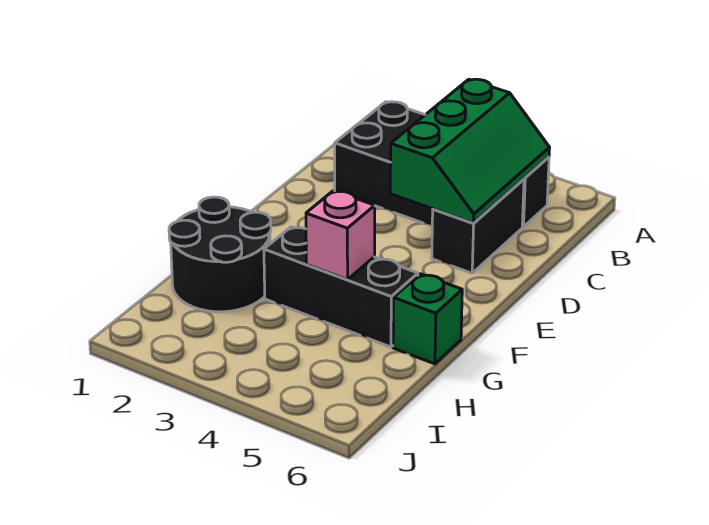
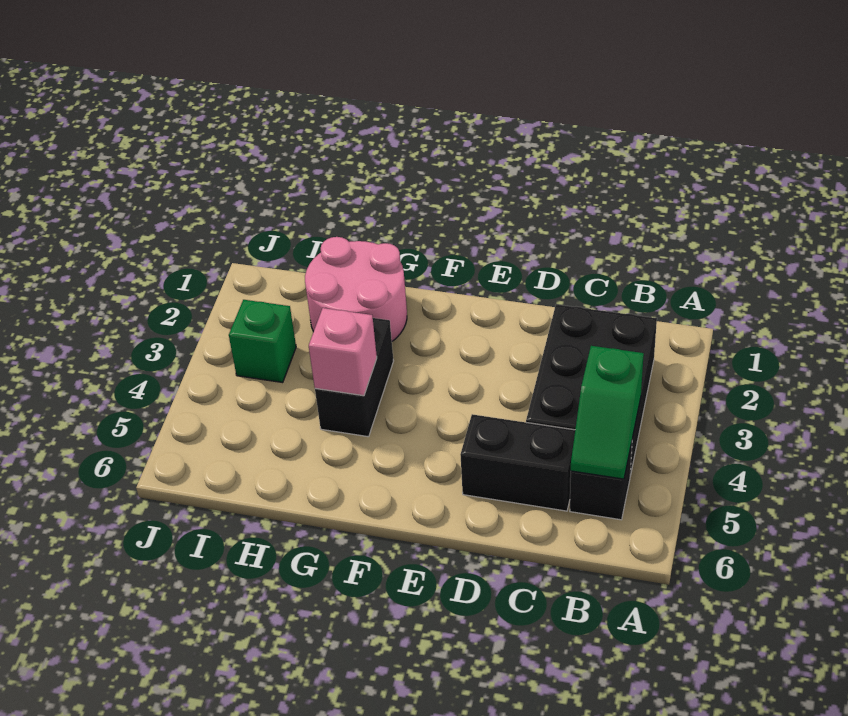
green 2x3 slope [390,79,550,223] -> green 1x2 slope [571,346,644,479]
black 2x2 round brick [169,197,271,312] -> pink 2x2 round brick [305,237,407,341]
black 1x3 brick [264,227,418,347] -> black 1x2 brick [315,318,393,437]
green 1x1 brick [393,274,462,364] -> green 1x1 brick moved to [229,300,296,383]

